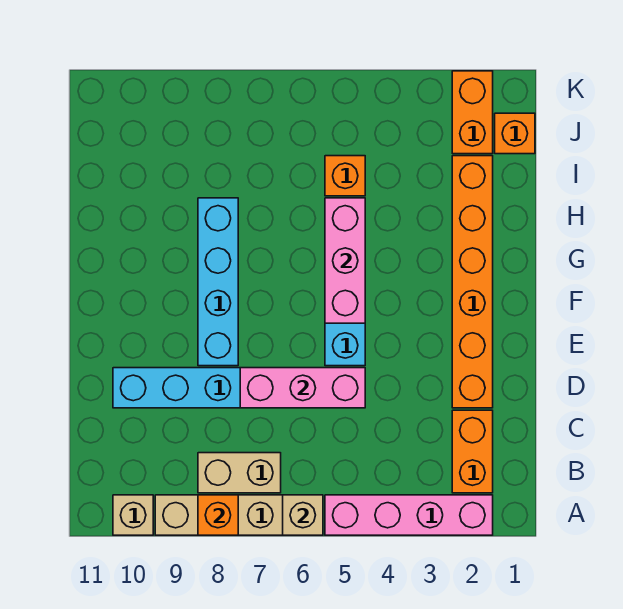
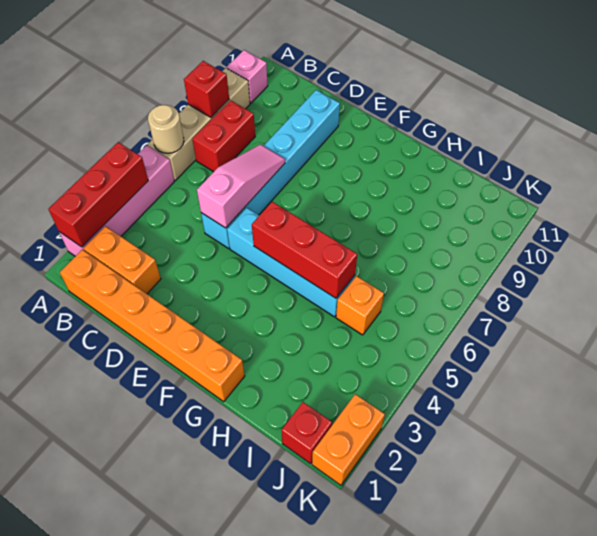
none -> red 1x3 brick [48,142,148,247]
tan 1x1 brick [283,495,323,535] -> tan 1x1 round brick [148,105,184,153]
orange 1x1 brick [198,495,238,535] -> red 1x1 brick [184,61,229,117]
tan 1x1 brick [113,495,153,535] -> pink 1x1 brick [227,50,268,103]
tan 1x2 brick [198,453,281,493] -> red 1x2 brick [192,100,255,172]
orange 1x6 brick [452,156,493,408] -> orange 1x6 brick moved to [60,250,245,402]
pink 1x3 brick [240,368,365,408] -> pink 1x3 slope [197,144,285,228]
cyan 1x4 brick [198,198,238,366] -> none
pink 1x3 brick [325,198,365,323] -> red 1x3 brick [252,202,357,298]
orange 1x1 brick [495,113,535,154] -> red 1x1 brick [282,402,332,464]
orange 1x2 brick [452,71,493,154] -> orange 1x2 brick turned to [312,394,385,485]

